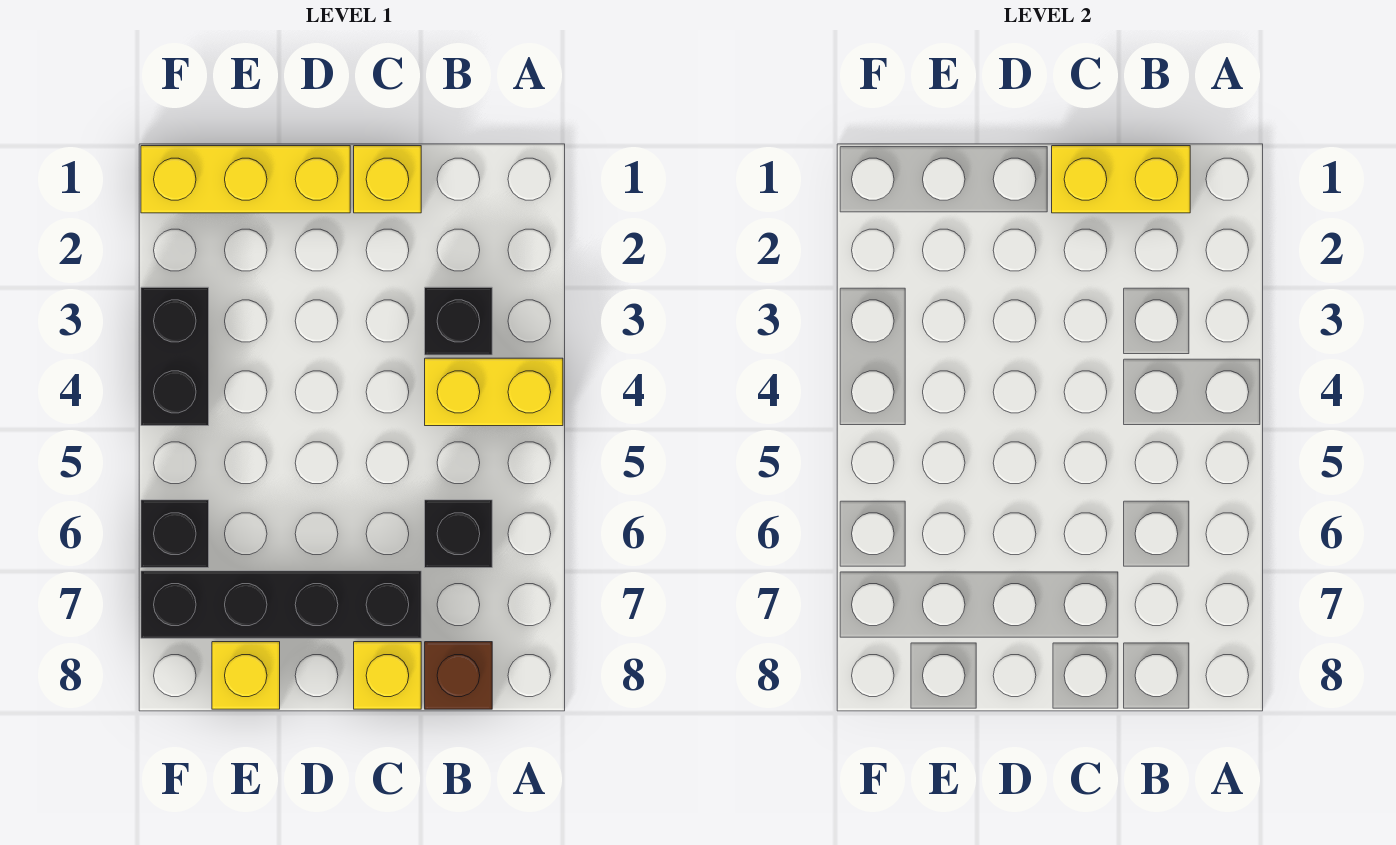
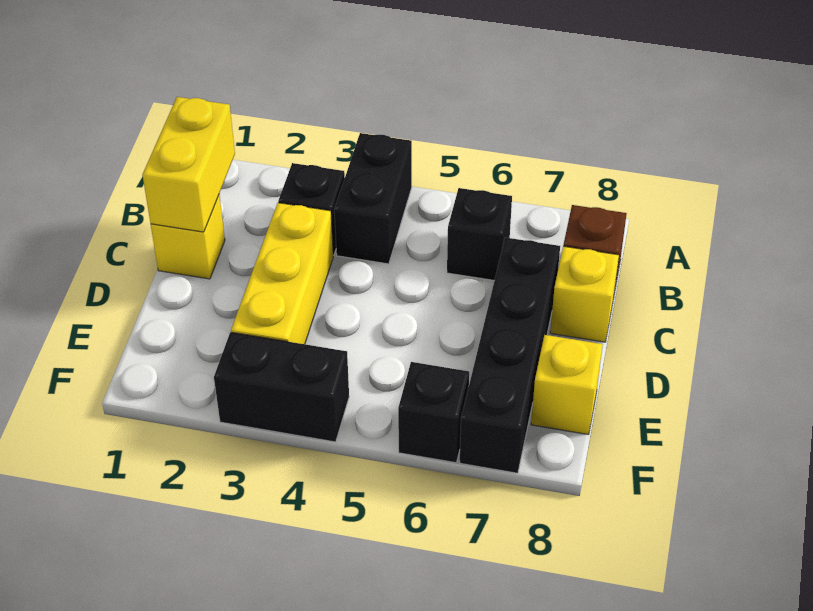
yellow 1x2 brick [425,358,563,426] -> black 1x2 brick [334,133,412,264]
yellow 1x3 brick [141,146,350,213] -> yellow 1x3 brick moved to [231,203,333,344]

